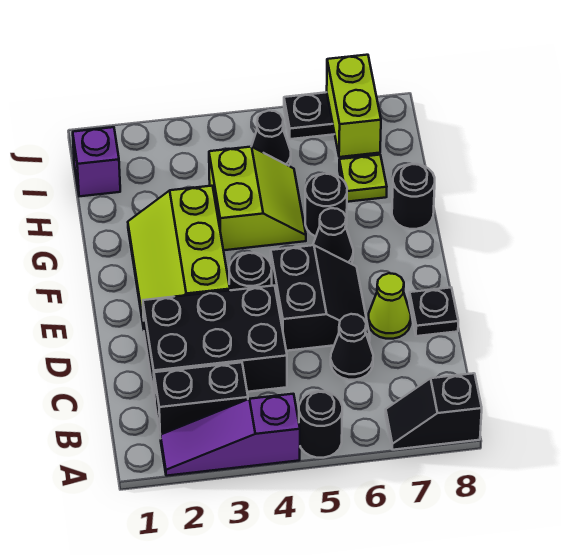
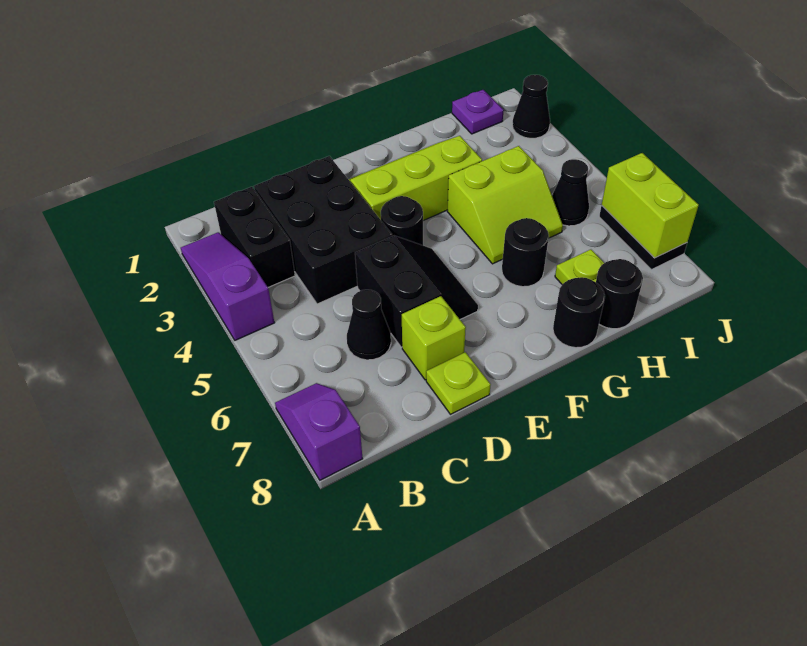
black 1x1 round brick [299,391,342,458] -> black 1x1 round brick moved to [596,259,643,329]
black 1x2 slope [386,373,482,450] -> purple 1x2 slope [275,383,363,480]
black 2x2 slope [271,245,370,351] -> black 2x2 slope turned to [355,236,478,347]
lime 1x1 cone [368,273,411,339] -> lime 1x1 brick [402,296,466,380]
black 1x1 plate [409,288,458,336] -> lime 1x1 plate [426,352,491,414]
black 1x1 cone [313,208,353,264] -> black 1x1 cone moved to [512,75,550,138]
purple 1x1 brick [73,127,120,196] -> purple 1x1 plate [452,90,504,134]
lime 1x2 brick [327,55,381,157] -> lime 1x2 brick turned to [602,153,699,258]

